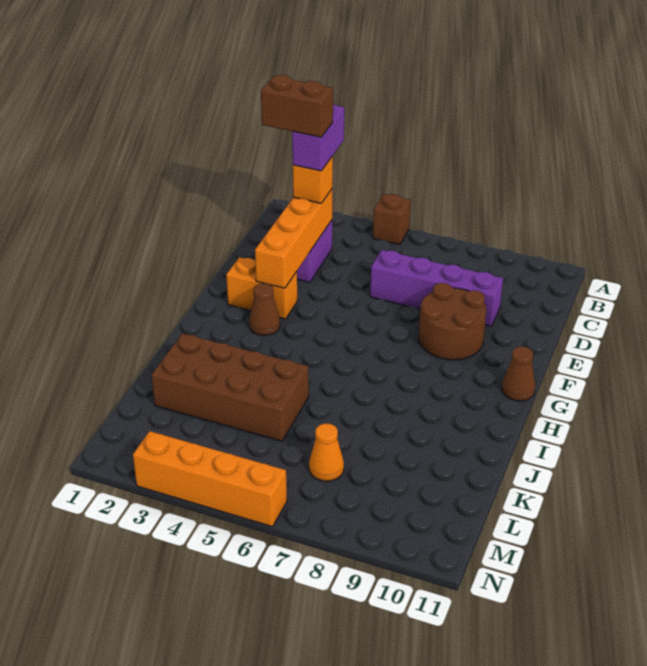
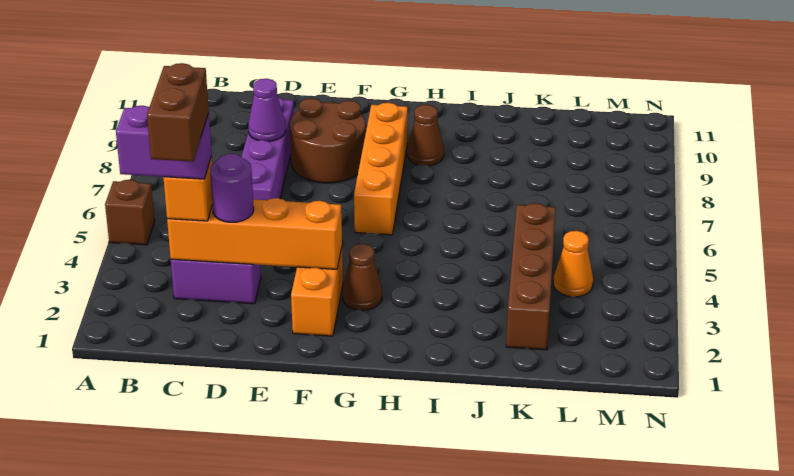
none -> purple 1x1 round brick [210,154,254,222]
none -> purple 1x1 cone [248,79,286,141]
brown 1x1 cone [502,346,535,401] -> brown 1x1 cone moved to [408,105,444,166]
brown 2x4 brick [151,333,309,441] -> brown 1x4 brick [506,203,556,350]
orange 1x1 cone [309,423,344,481] -> orange 1x1 cone moved to [553,231,593,297]
orange 1x4 brick [133,431,287,527] -> orange 1x4 brick moved to [354,103,408,235]

